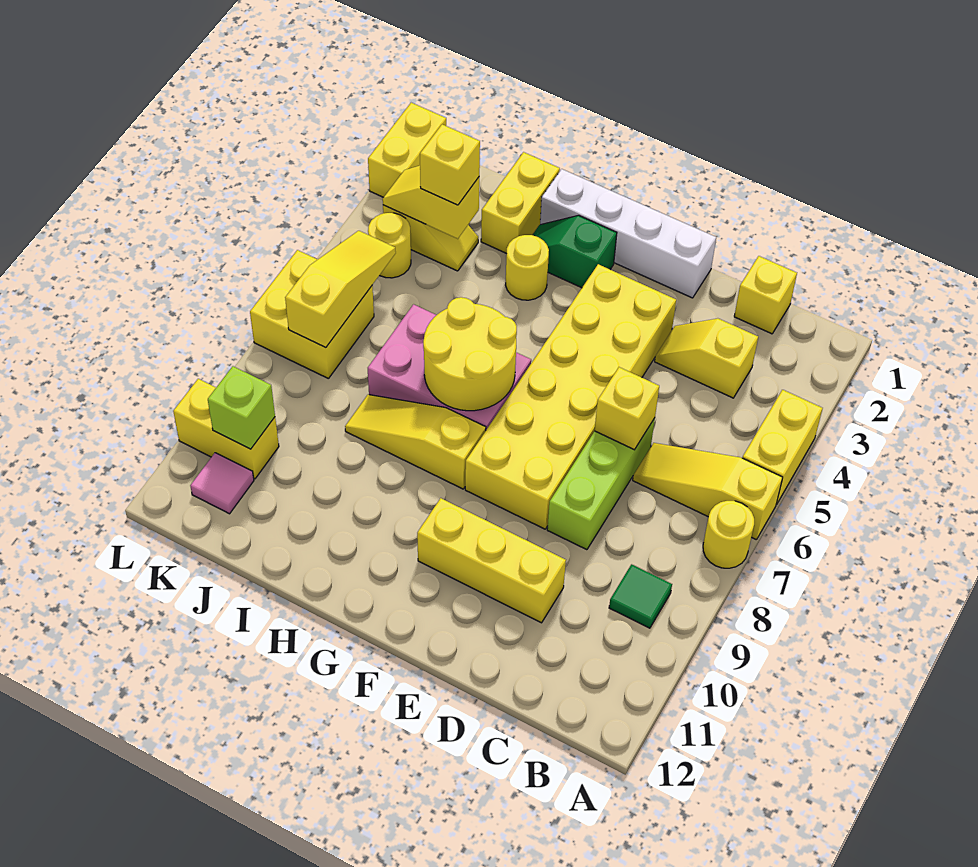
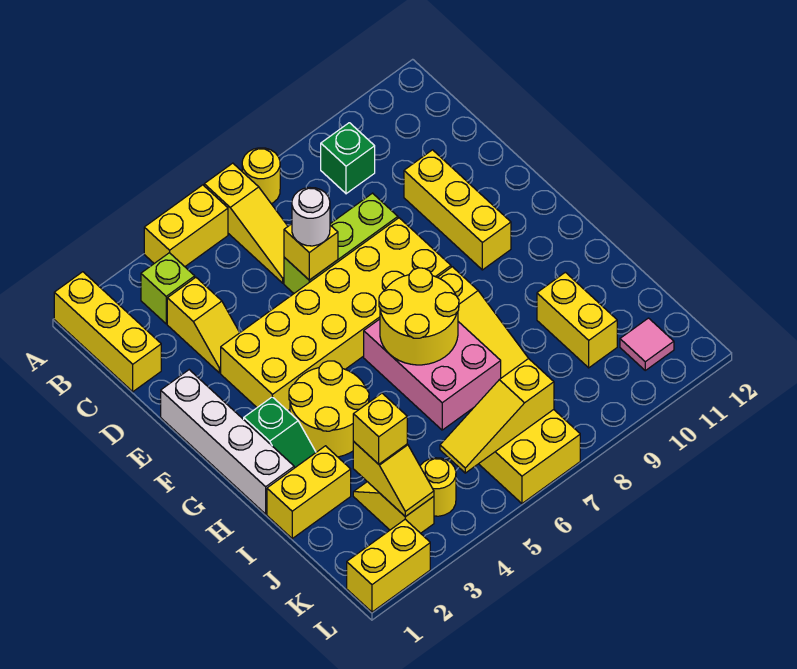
green 1x1 tile [609,564,672,628] -> green 1x1 brick [321,123,375,194]
yellow 1x1 brick [734,256,797,334] -> yellow 1x3 brick [54,272,161,392]
none -> white 1x1 round brick [292,187,330,246]
yellow 1x1 round brick [506,235,549,300] -> yellow 2x2 round brick [289,361,369,457]
yellow 1x2 brick [173,379,279,479] -> yellow 1x2 brick moved to [537,272,617,368]
lime 1x1 brick [208,366,275,449] -> lime 1x1 brick moved to [141,253,195,324]

